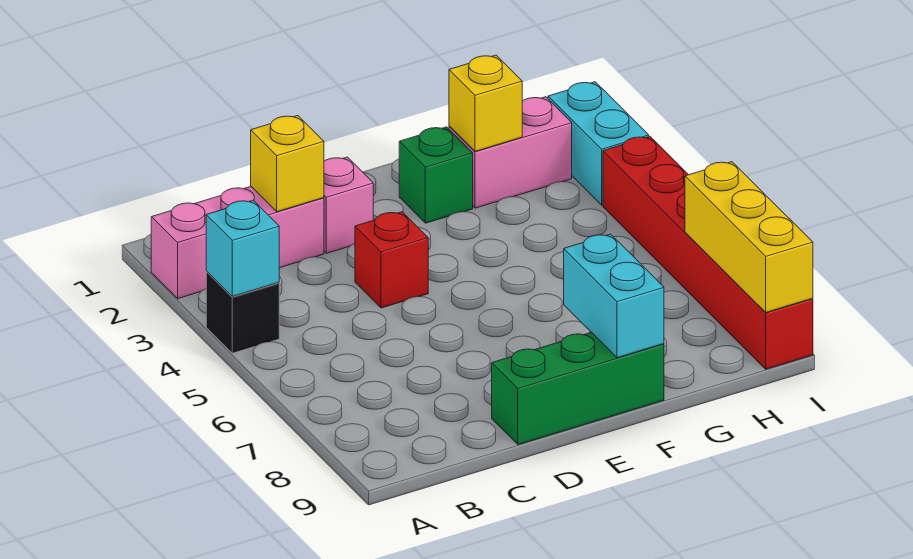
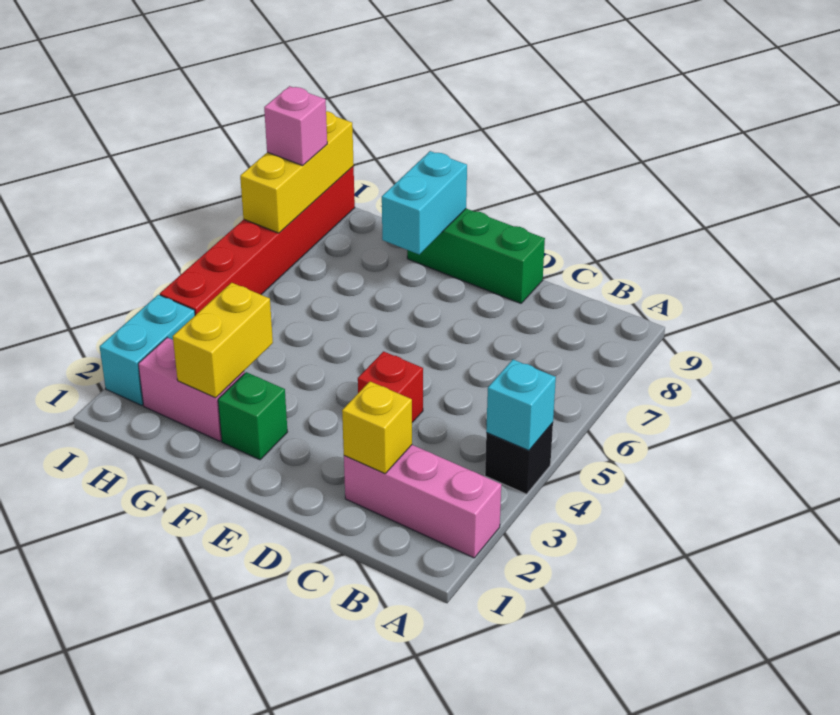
pink 1x1 brick [324,157,373,253] -> pink 1x1 brick moved to [264,86,327,166]
yellow 1x1 brick [449,55,522,151] -> yellow 1x2 brick [173,283,273,398]

